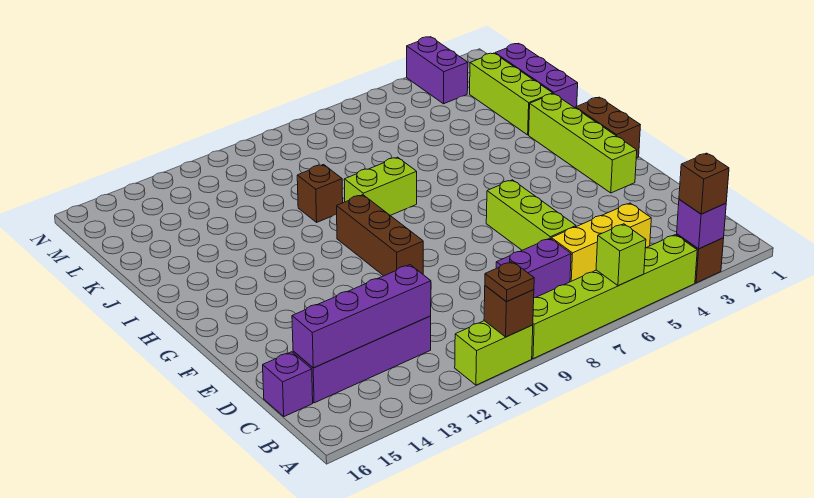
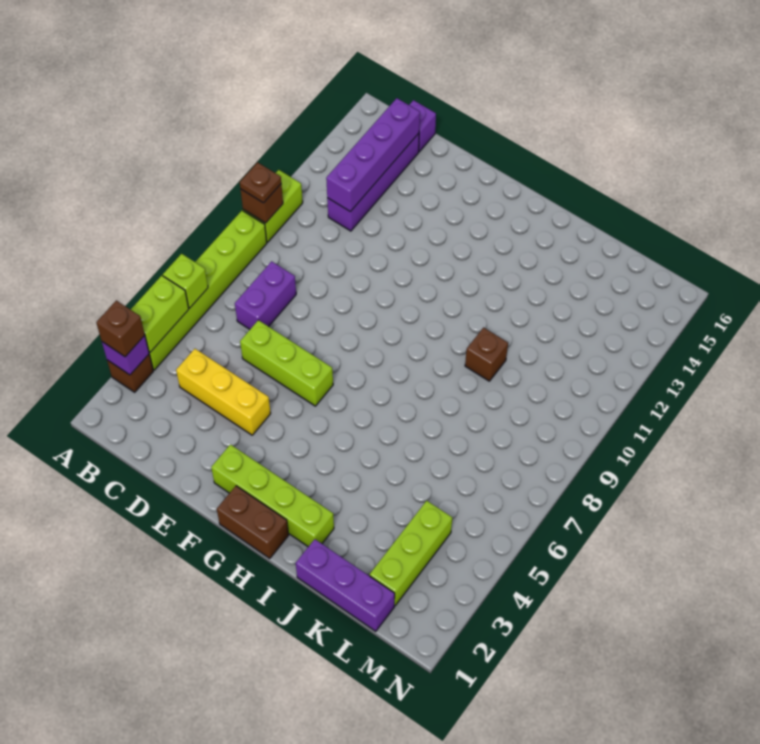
yellow 1x3 brick [551,203,651,282] -> yellow 1x3 brick turned to [176,349,271,435]
brown 1x3 brick [336,195,423,276] -> none
lime 1x2 brick [344,157,417,215] -> lime 1x2 brick moved to [131,276,189,352]
lime 1x3 brick [470,53,553,135] -> lime 1x3 brick turned to [370,501,452,606]
purple 1x2 brick [407,37,468,104] -> none

